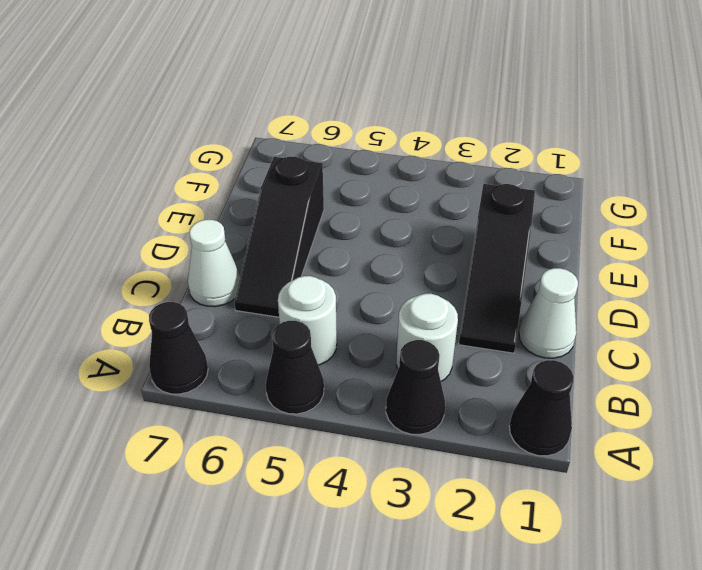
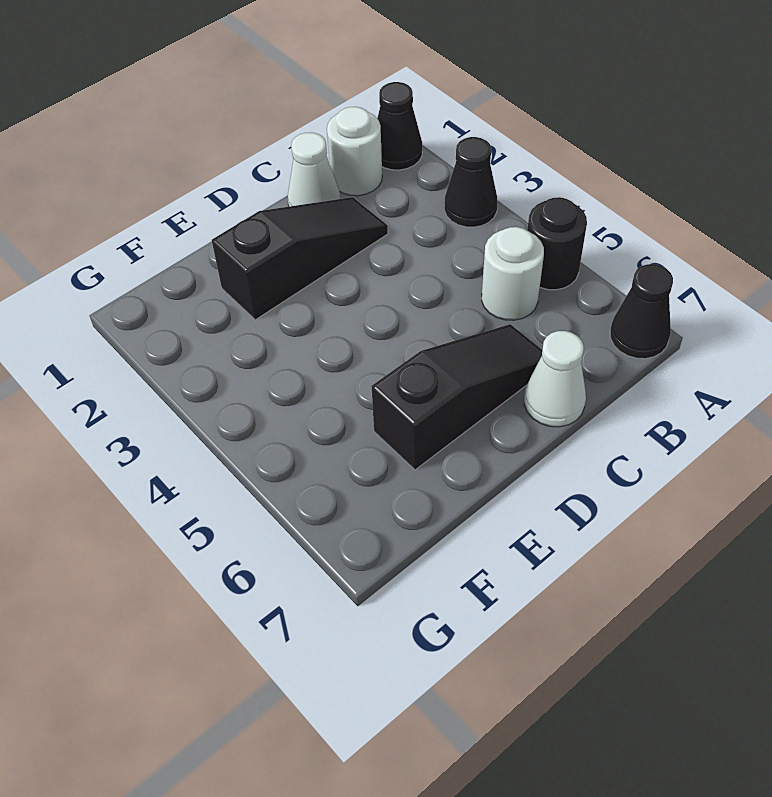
black 1x1 cone [266,321,324,414] -> black 1x1 round brick [527,197,587,290]
white 1x1 round brick [396,294,458,381] -> white 1x1 round brick moved to [327,107,382,196]

